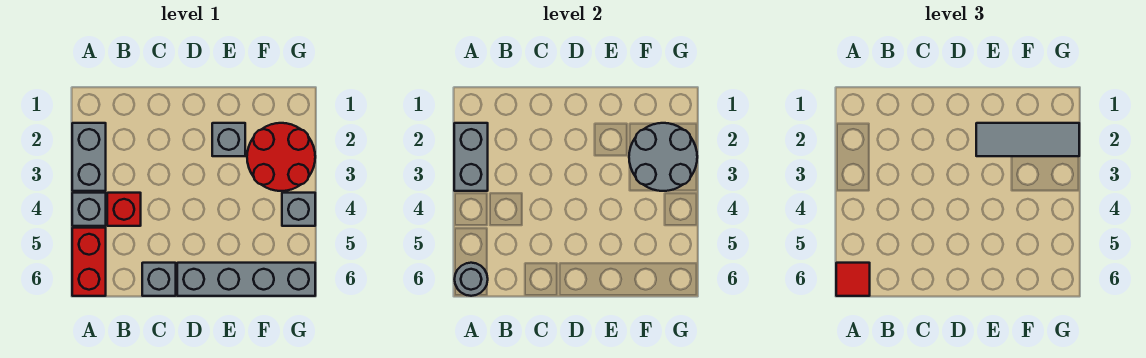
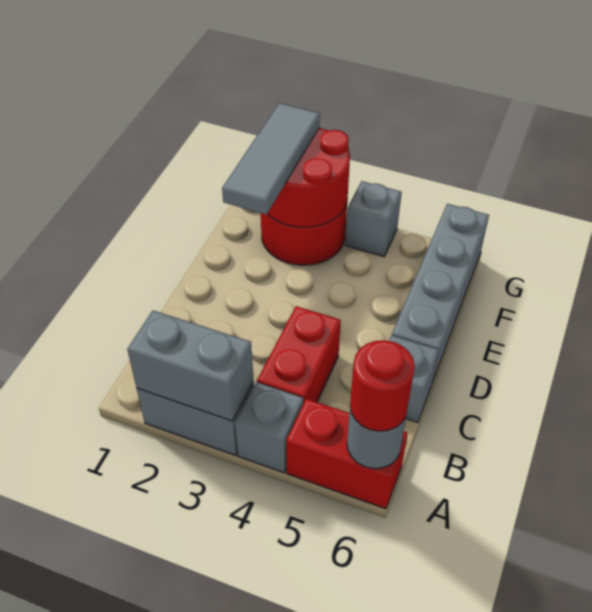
red 1x1 tile [836,263,870,296] -> red 1x1 round brick [350,340,415,431]
red 1x1 brick [107,193,141,226] -> red 1x2 brick [257,306,341,404]
grey 1x1 brick [212,123,245,156] -> none
grey 2x2 round brick [629,123,697,191] -> red 2x2 round brick [267,128,350,227]

